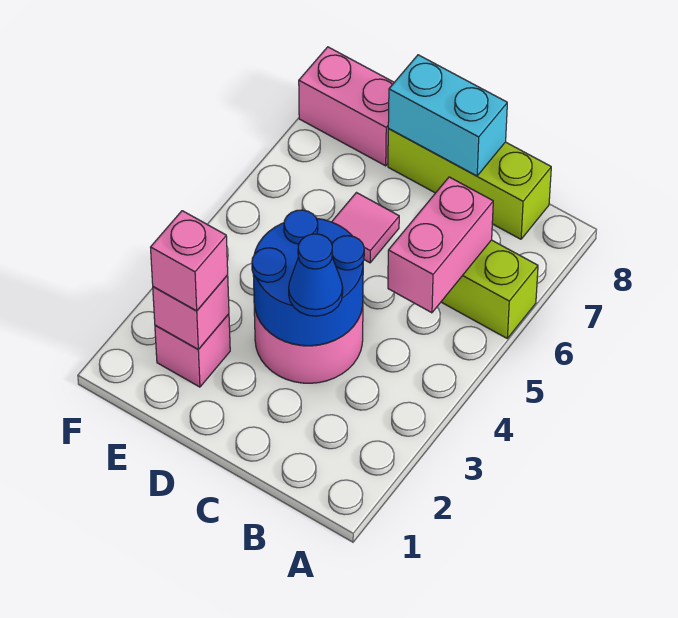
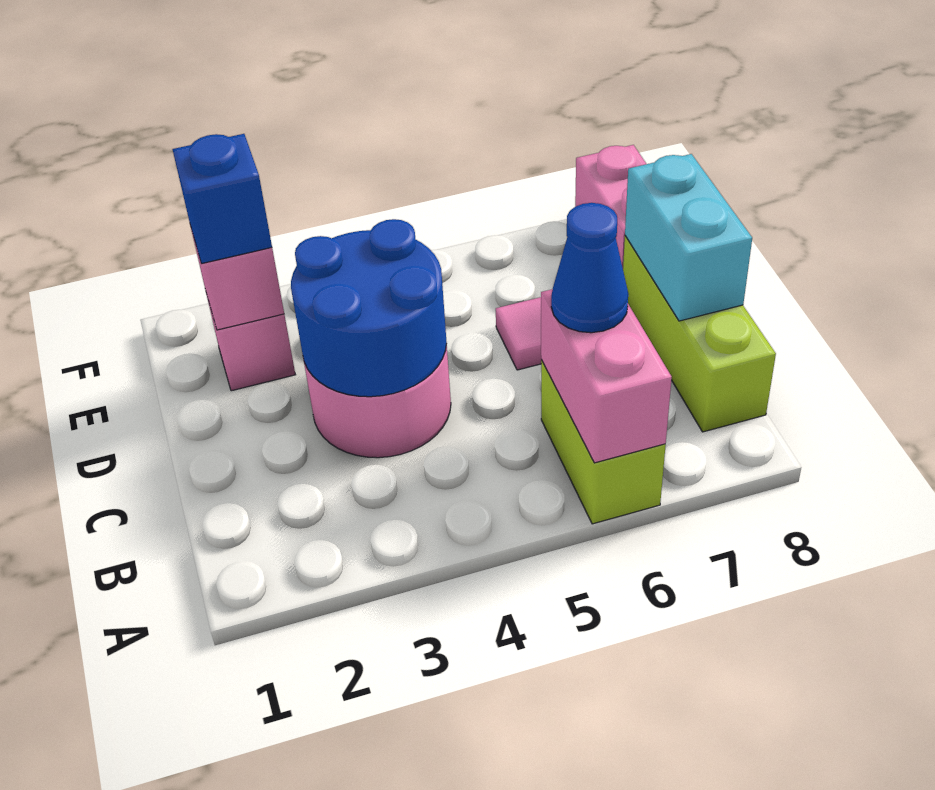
pink 1x2 brick [388,177,493,313] -> pink 1x2 brick turned to [541,289,672,463]
blue 1x1 cone [289,234,343,316] -> blue 1x1 cone moved to [551,203,628,333]
pink 1x1 brick [151,211,228,311] -> blue 1x1 brick [172,134,272,264]

